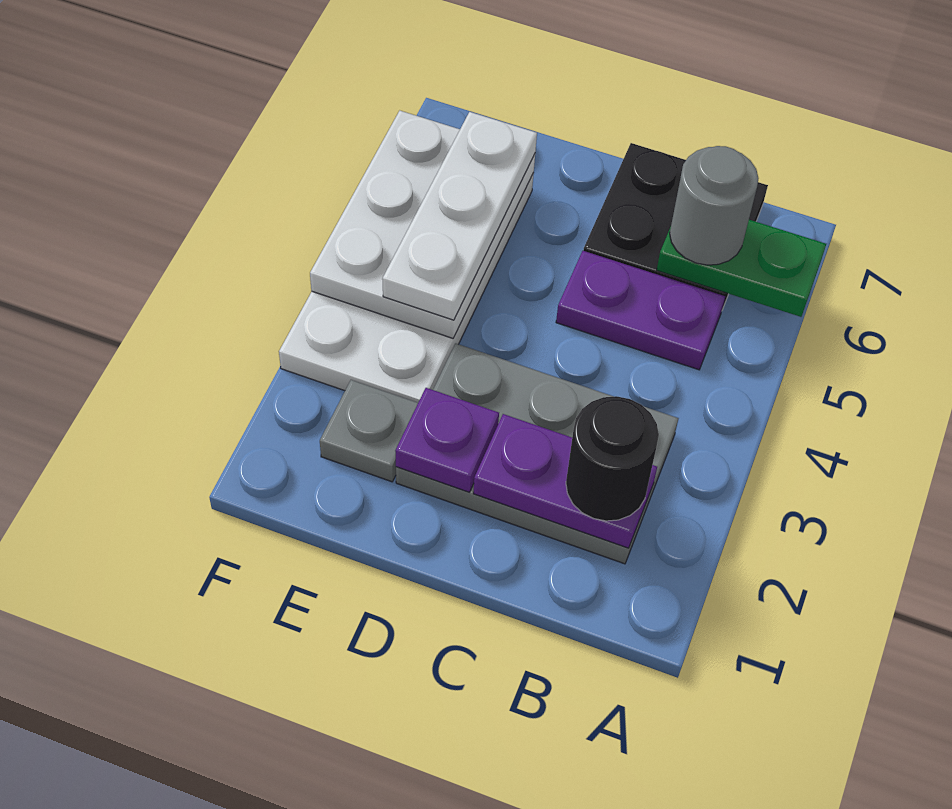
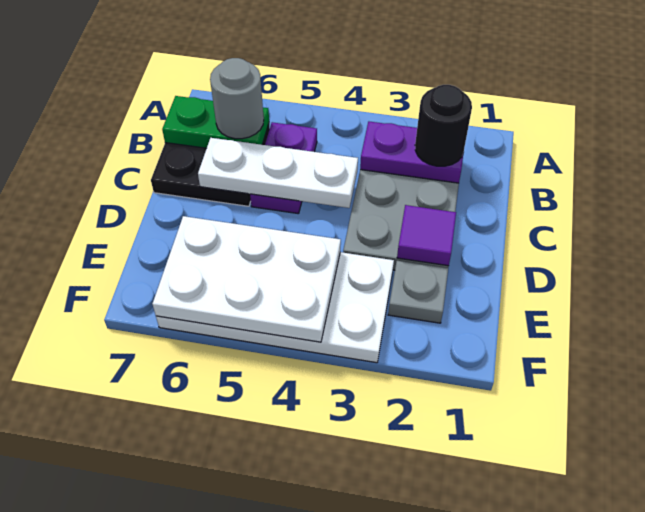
green 1x2 plate [657,220,826,317] -> green 1x2 plate turned to [162,96,269,148]
purple 1x2 plate [473,414,657,548] -> purple 1x2 plate turned to [360,122,464,183]
purple 1x1 plate [395,388,499,492] -> purple 1x1 tile [397,205,456,266]
white 1x3 plate [382,112,537,320] -> white 1x3 plate moved to [198,138,358,208]

